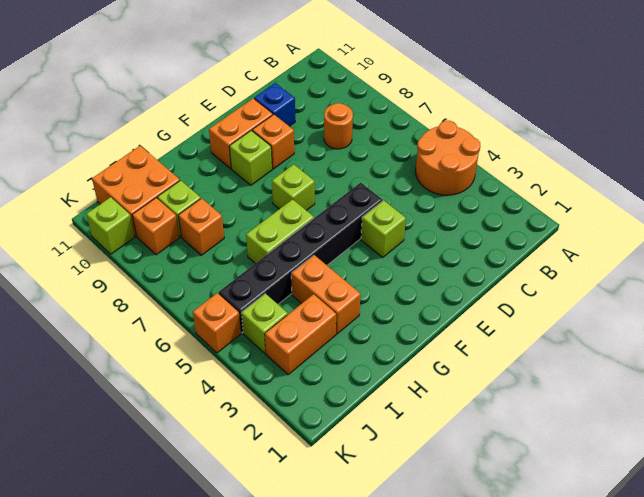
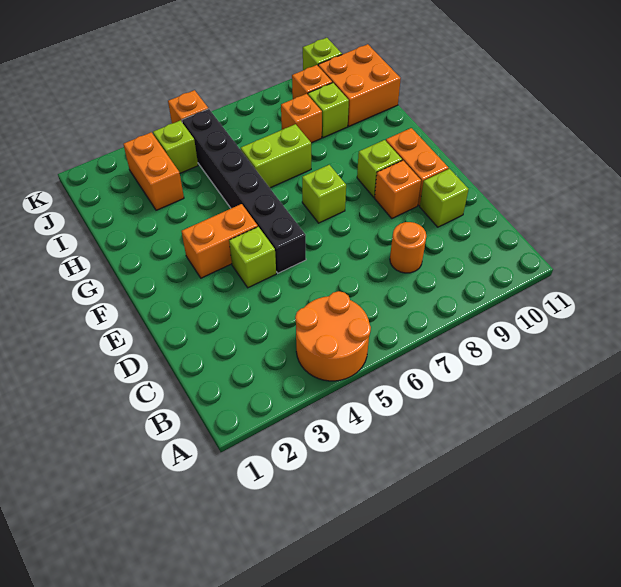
blue 1x1 brick [254,83,295,126] -> lime 1x1 brick [420,169,469,227]
lime 1x2 brick [246,199,314,263] -> lime 1x2 brick turned to [241,124,311,188]
orange 1x2 brick [291,255,361,334] -> orange 1x2 brick moved to [182,204,258,278]

